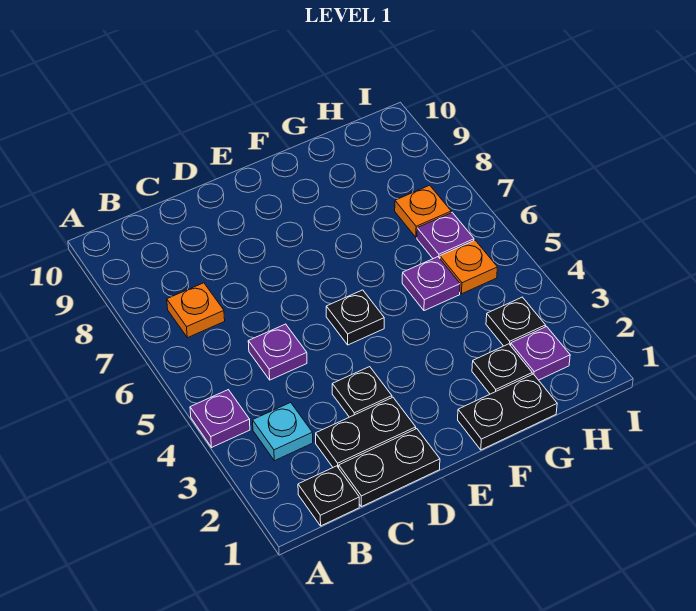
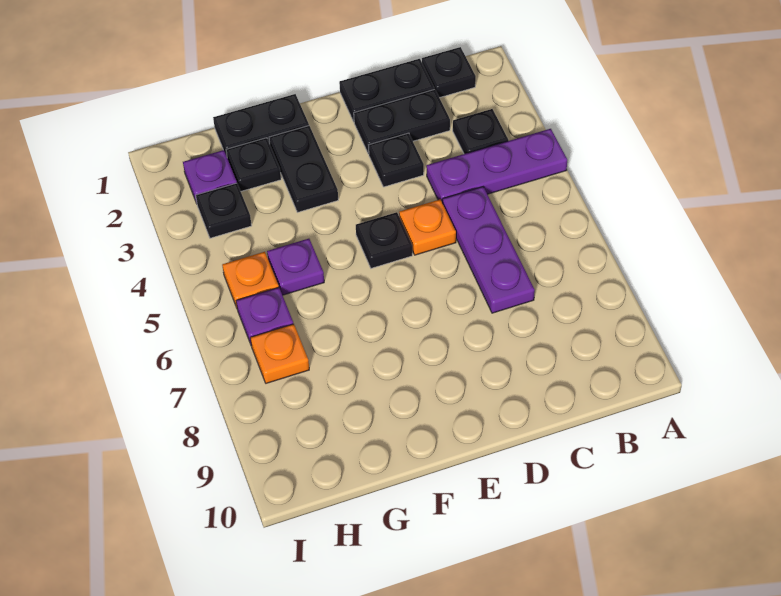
purple 1x1 plate [190,390,250,447] -> purple 1x3 plate [426,129,567,203]
cyan 1x1 plate [253,402,313,461] -> black 1x1 plate [453,109,508,154]
orange 1x1 plate [167,283,225,338] -> orange 1x1 plate moved to [399,200,456,255]
purple 1x1 plate [248,324,307,380] -> purple 1x3 plate [443,187,535,313]
none -> black 1x2 plate [269,126,338,212]

